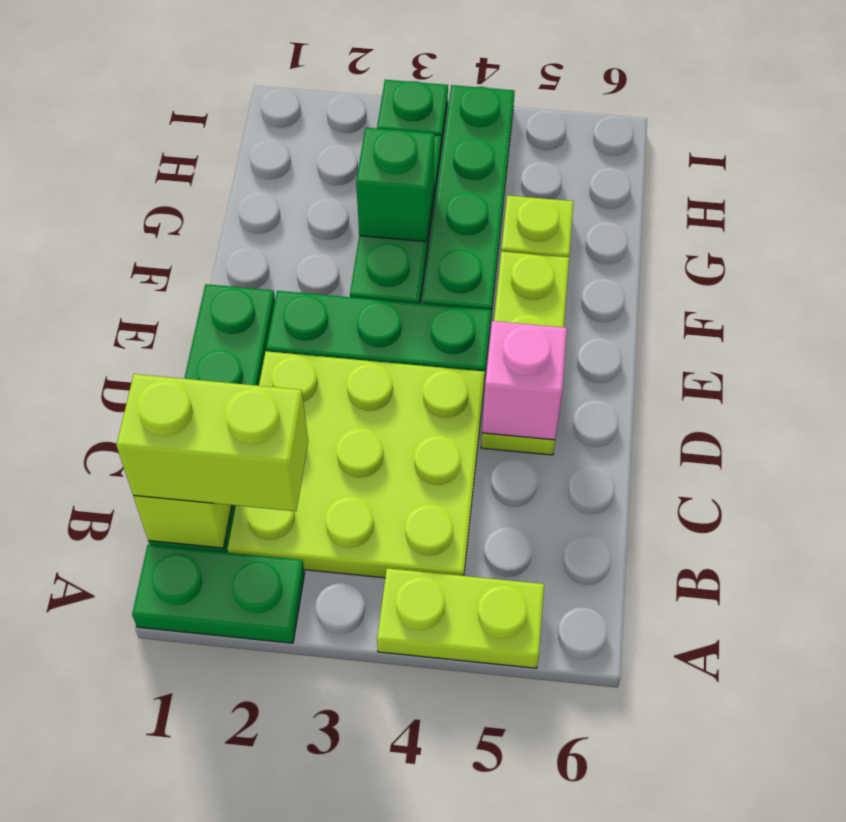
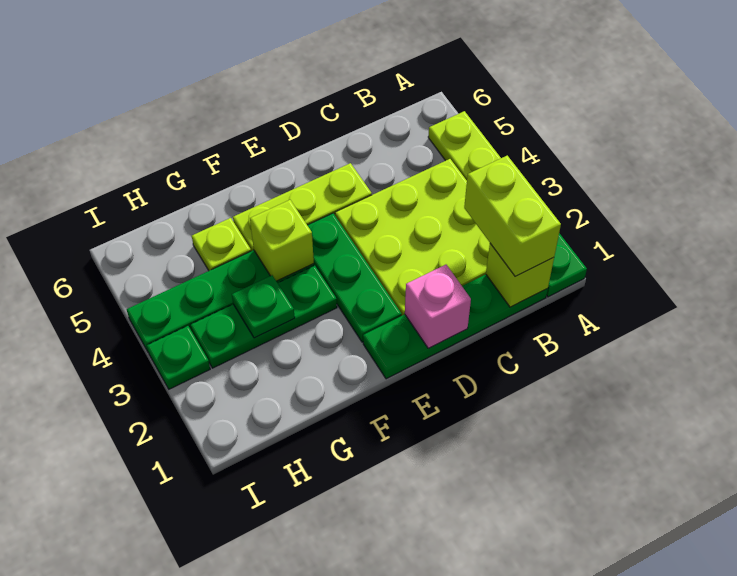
pink 1x1 brick [482,321,567,440] -> pink 1x1 brick moved to [405,265,471,348]
none -> lime 1x1 brick [250,200,314,281]
green 1x1 brick [356,128,434,242] -> green 1x1 plate [232,275,295,338]

